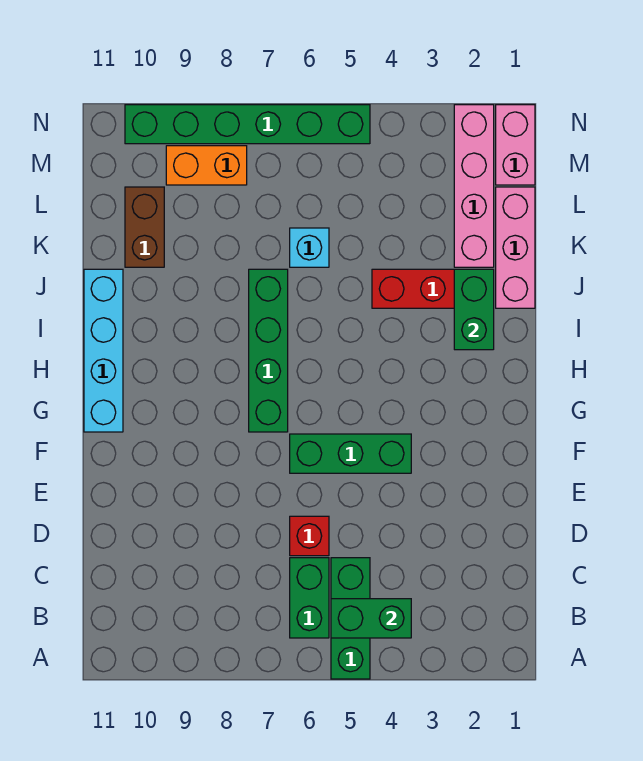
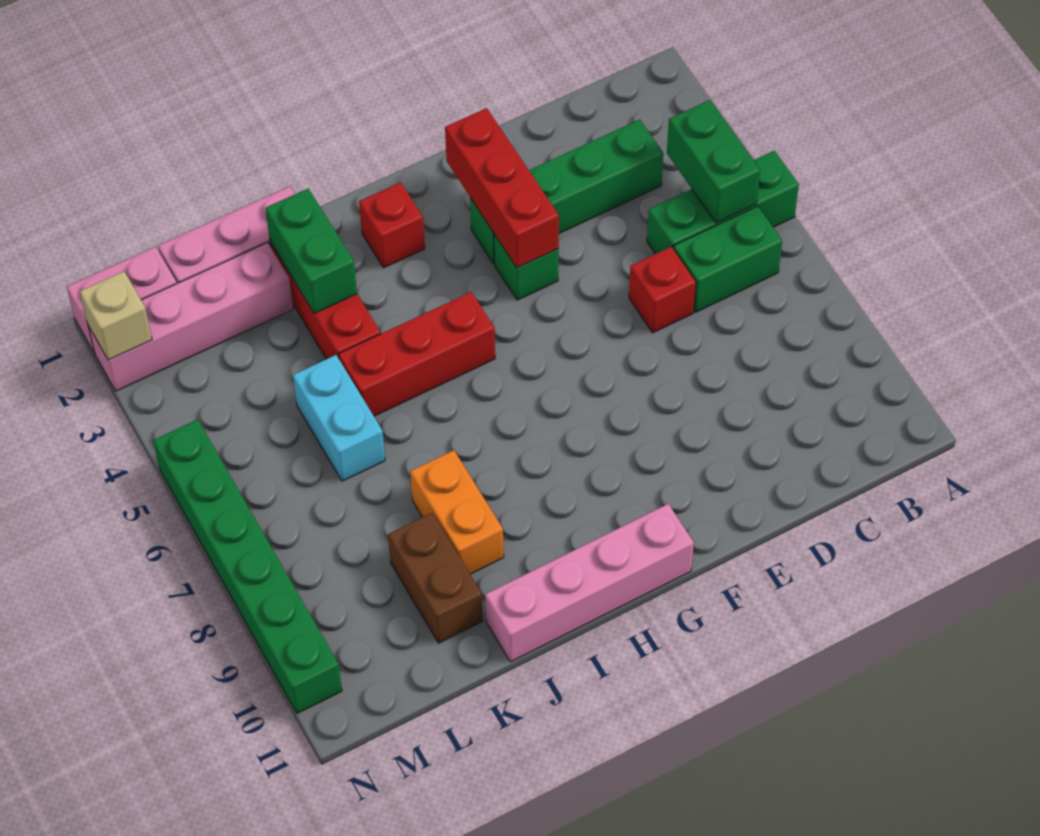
none -> red 1x3 brick [445,108,559,268]
green 1x3 brick [290,434,411,473] -> green 1x1 brick [494,234,559,300]
green 1x4 brick [249,269,288,432] -> green 1x4 brick moved to [470,120,663,264]
cyan 1x4 brick [84,269,123,432] -> pink 1x4 brick [485,504,694,662]
none -> red 1x1 brick [359,182,425,268]
none -> red 1x3 brick [339,292,495,416]
green 1x2 brick [454,269,494,350] -> green 1x2 brick turned to [265,188,357,313]
cyan 1x1 brick [290,228,329,267] -> cyan 1x2 brick [293,355,385,481]
brown 1x2 brick [125,187,164,267] -> brown 1x2 brick turned to [388,513,483,643]
orange 1x2 brick [166,146,247,185] -> orange 1x2 brick moved to [410,450,504,574]
none -> tan 1x1 brick [80,272,152,360]

